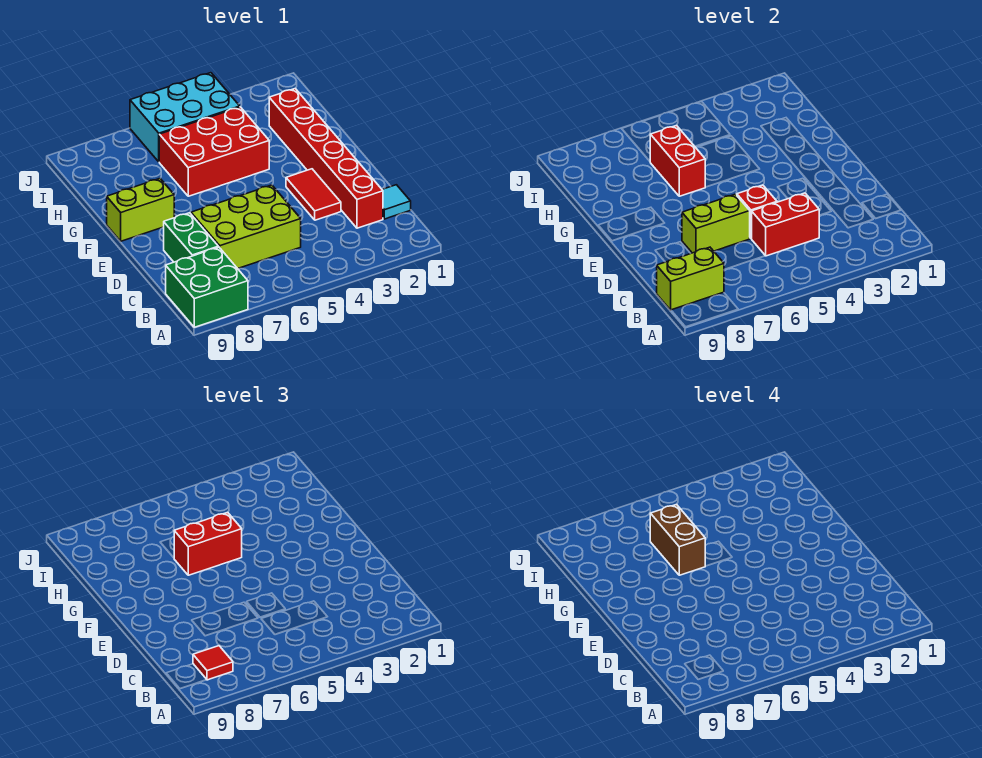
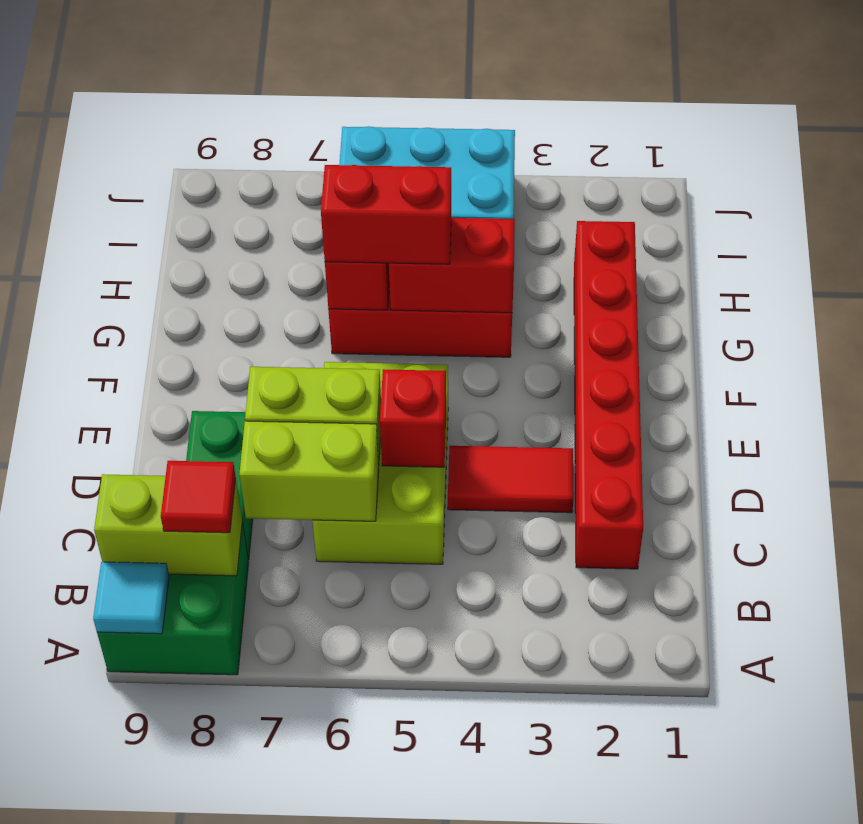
cyan 1x1 tile [382,185,411,219] -> cyan 1x1 tile moved to [93,562,169,634]
red 1x2 brick [752,193,819,256] -> red 1x2 brick moved to [389,218,515,313]
lime 2x3 brick [191,185,301,269] -> lime 2x3 brick turned to [312,362,448,564]
red 1x2 tile [286,169,341,220] -> red 1x2 tile turned to [448,446,574,513]
lime 1x2 brick [107,178,174,241] -> lime 1x2 brick moved to [239,421,379,521]
brown 1x2 brick [650,504,705,575] -> none

